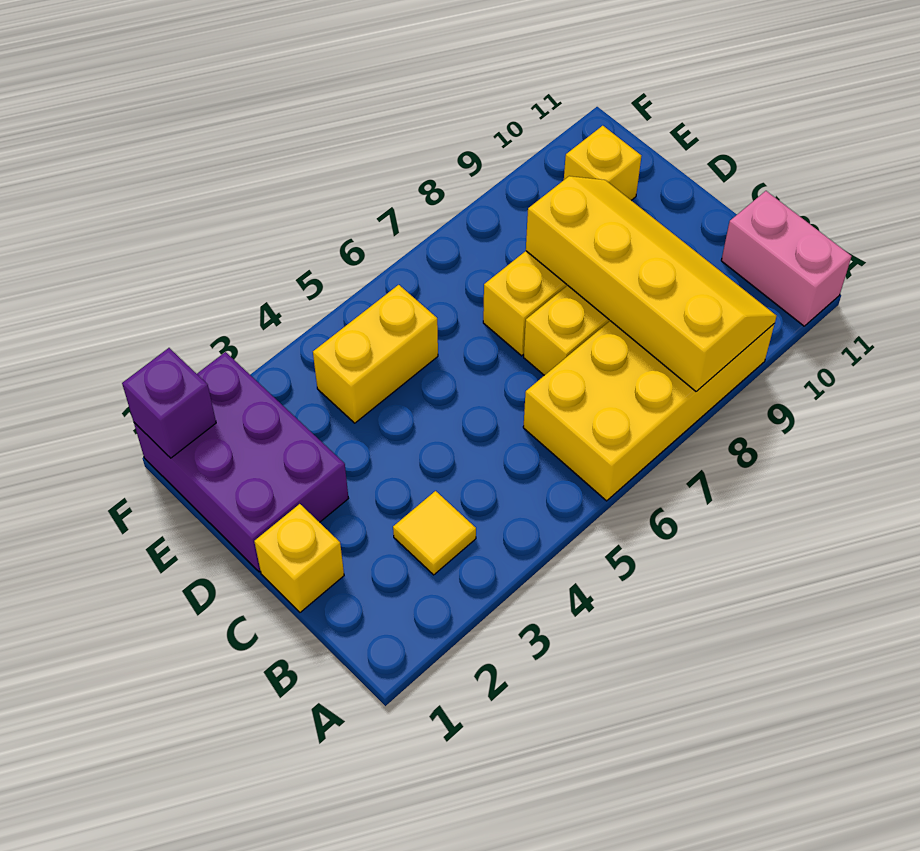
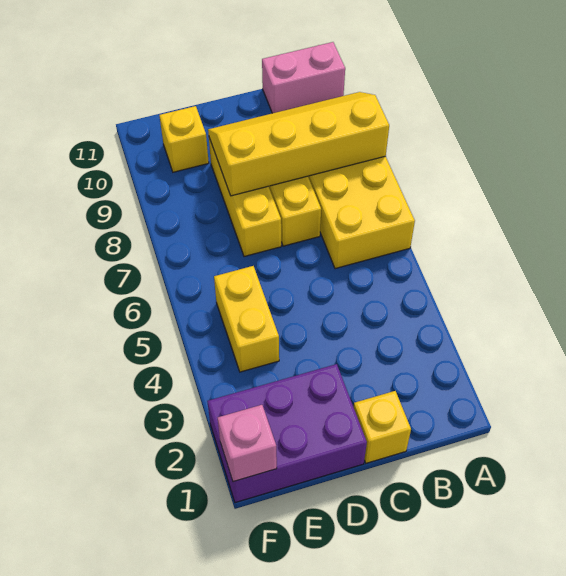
yellow 1x1 tile [393,491,476,575] -> none
purple 1x1 brick [122,348,216,458] -> pink 1x1 brick [218,405,277,482]

